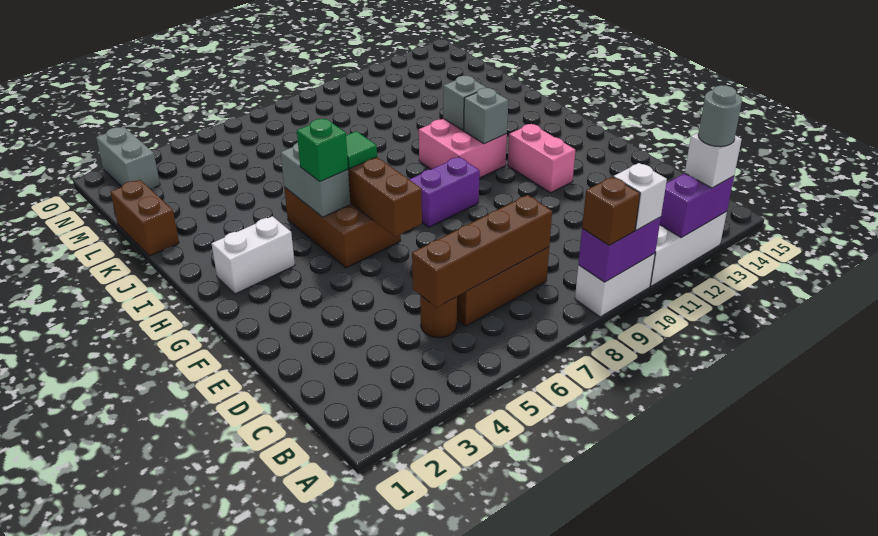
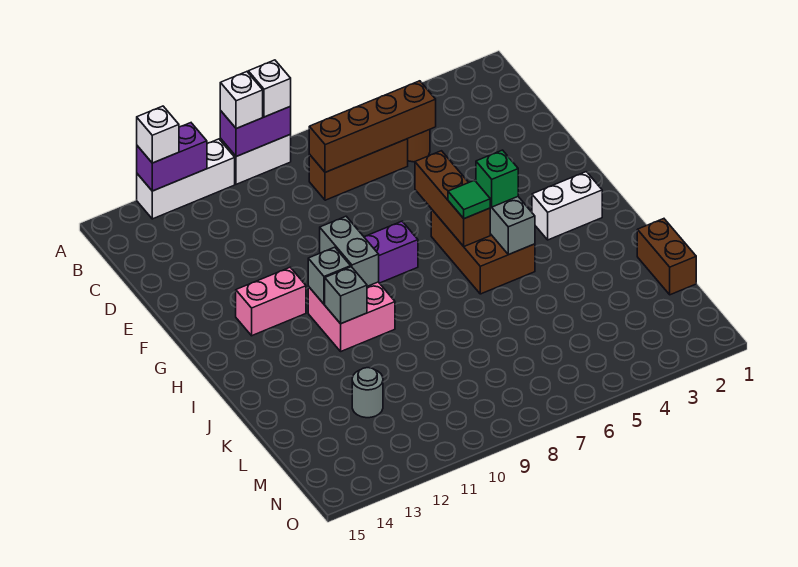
brown 1x1 brick [582,177,640,245] -> white 1x1 brick [248,60,291,117]
grey 1x1 round brick [698,85,742,147] -> grey 1x1 round brick moved to [352,368,383,418]
pink 1x2 brick [508,124,575,193] -> pink 1x2 brick turned to [236,267,306,336]
grey 1x2 brick [96,127,160,188] -> grey 1x2 brick moved to [320,216,379,286]

